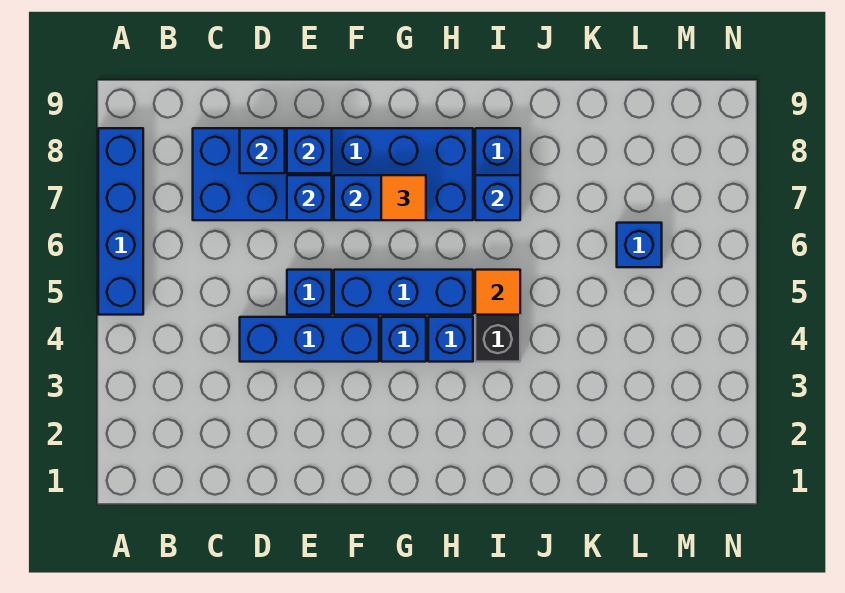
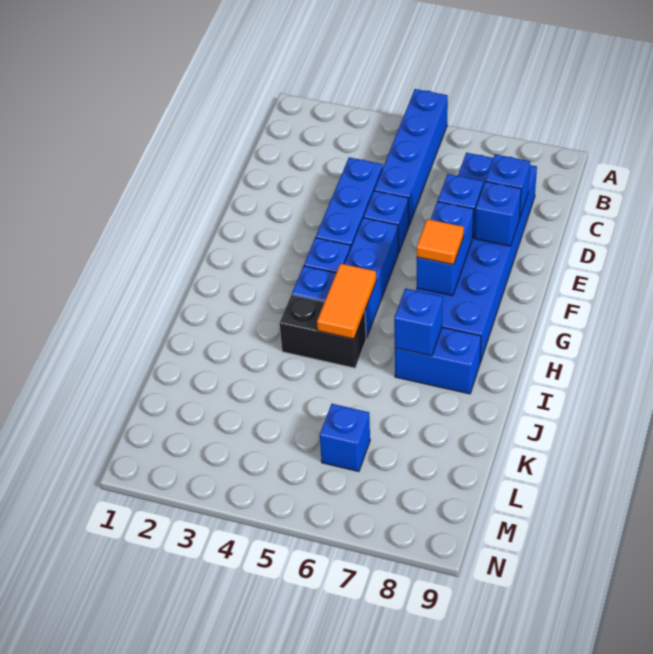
blue 1x4 brick [98,128,143,315] -> blue 1x4 brick turned to [374,89,448,225]
orange 1x1 tile [475,270,520,315] -> orange 1x2 tile [317,264,376,339]

